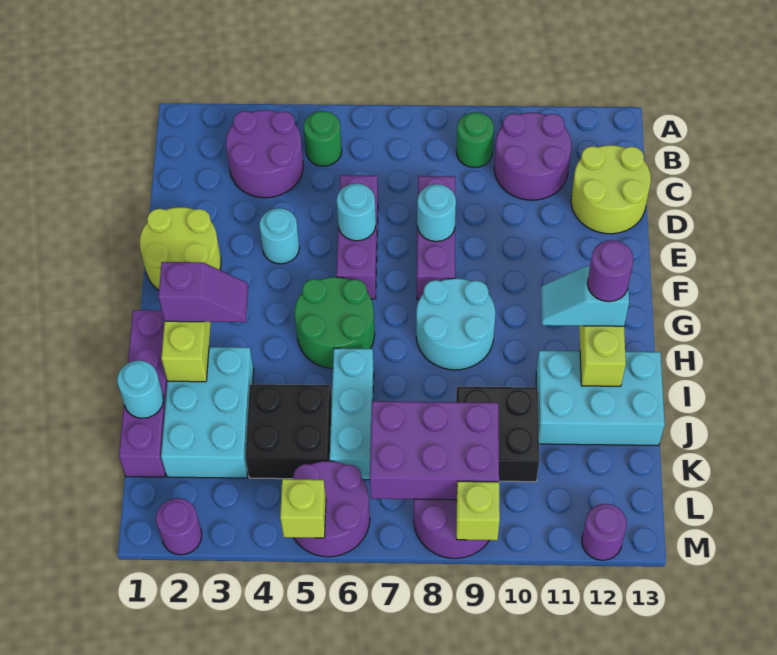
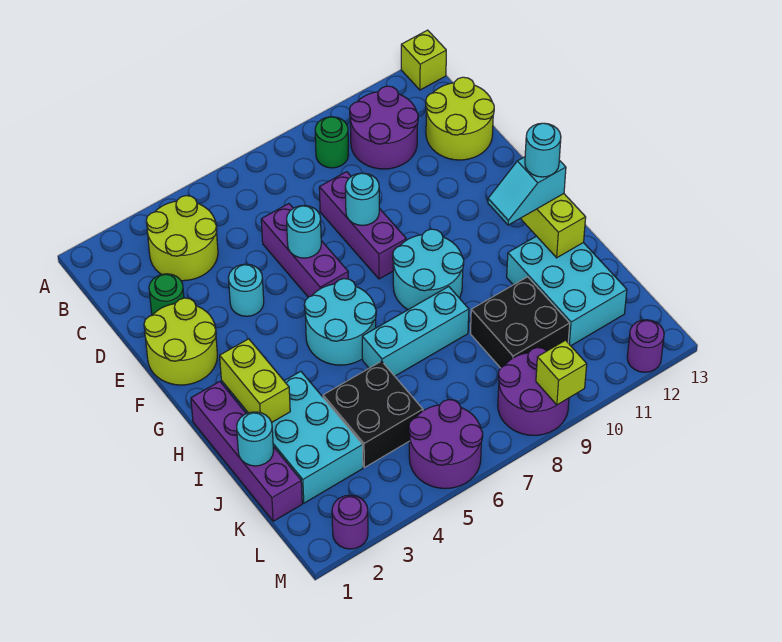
purple 2x2 round brick [226,110,303,198] -> lime 2x2 round brick [146,196,218,281]
green 1x1 round brick [304,111,342,166] -> green 1x1 round brick moved to [149,274,184,315]
green 2x2 round brick [295,277,375,368] -> cyan 2x2 round brick [304,279,376,365]
purple 1x2 slope [158,262,248,322] -> none
purple 1x1 round brick [588,240,634,302] -> cyan 1x1 round brick [525,123,561,177]
cyan 1x3 brick [330,348,374,480] -> cyan 1x3 brick turned to [362,287,469,376]
cyan 2x3 brick [536,351,665,445] -> cyan 2x3 brick turned to [507,236,627,346]
purple 2x3 brick [370,401,499,500] -> none
lime 1x1 brick [280,479,326,538] -> lime 1x1 brick moved to [401,30,446,90]

